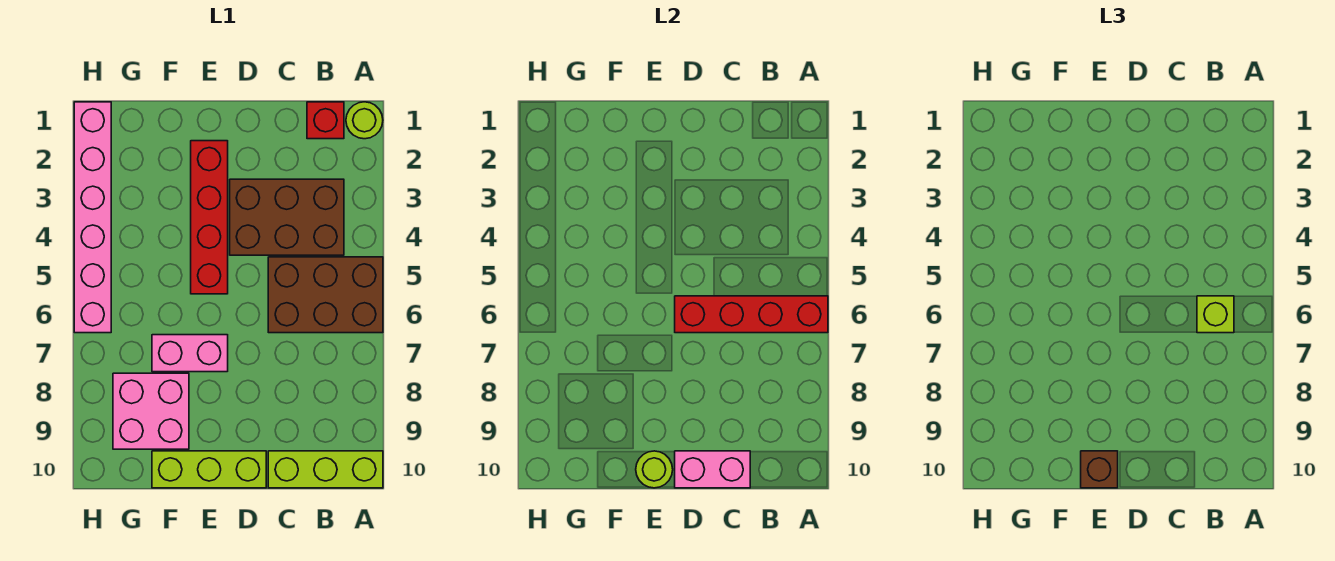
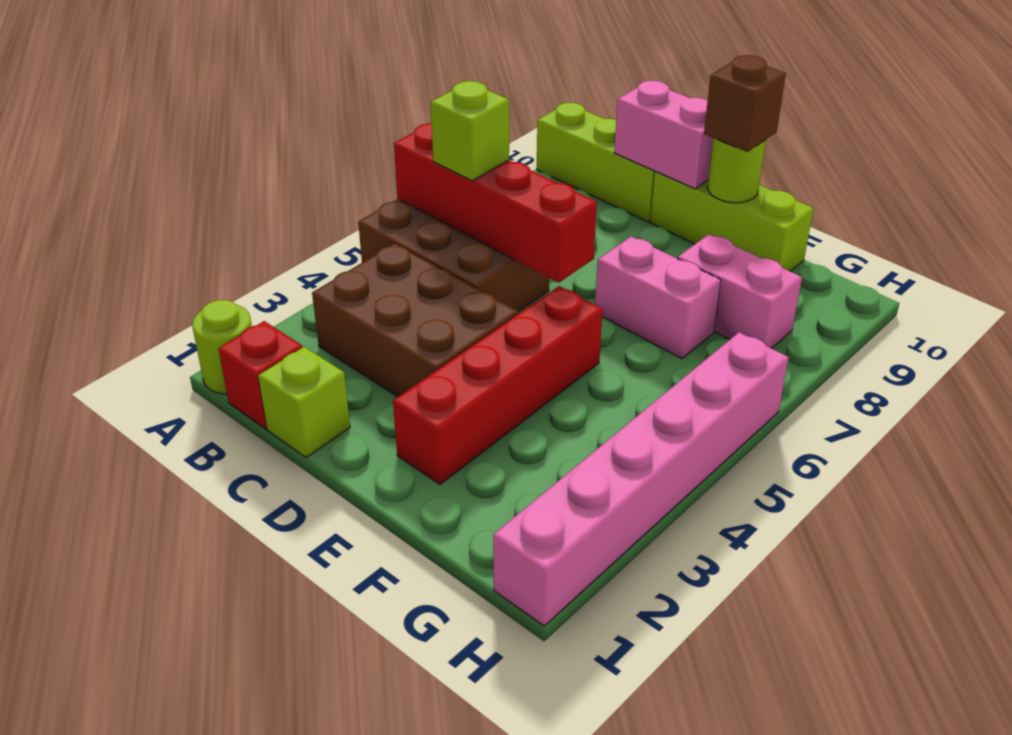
none -> lime 1x1 brick [258,347,350,458]
pink 2x2 brick [113,373,189,449] -> pink 1x2 brick [677,234,802,349]

